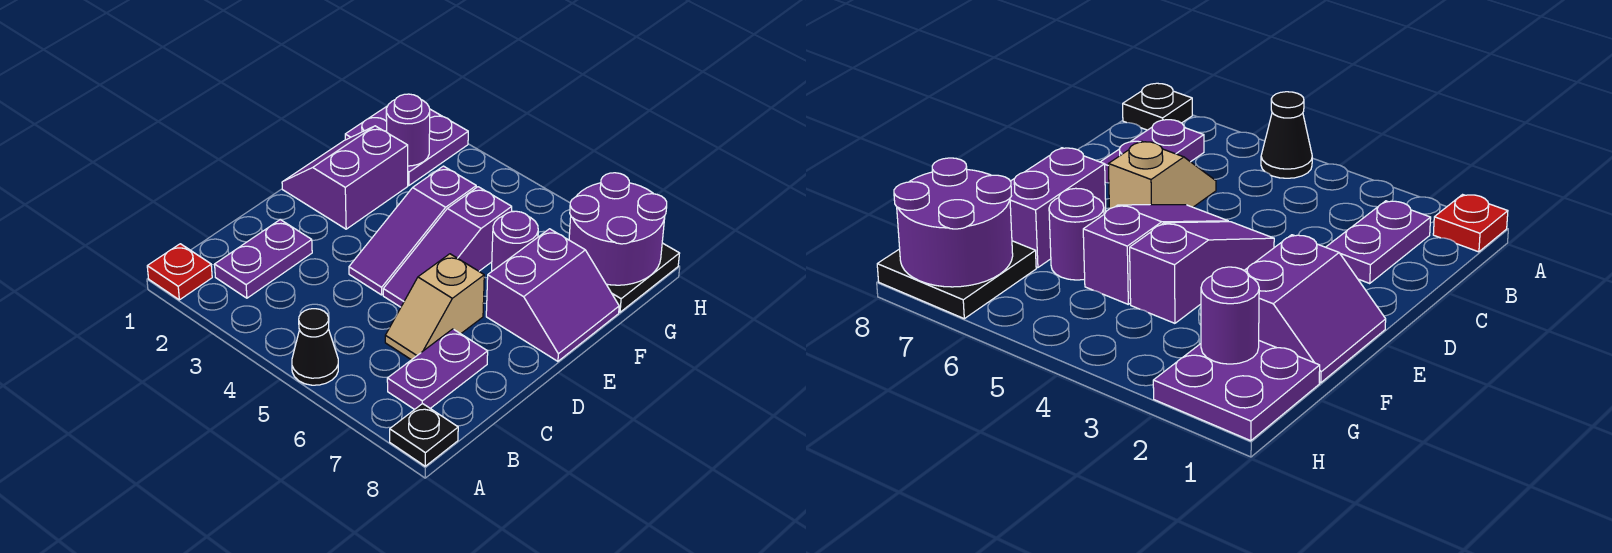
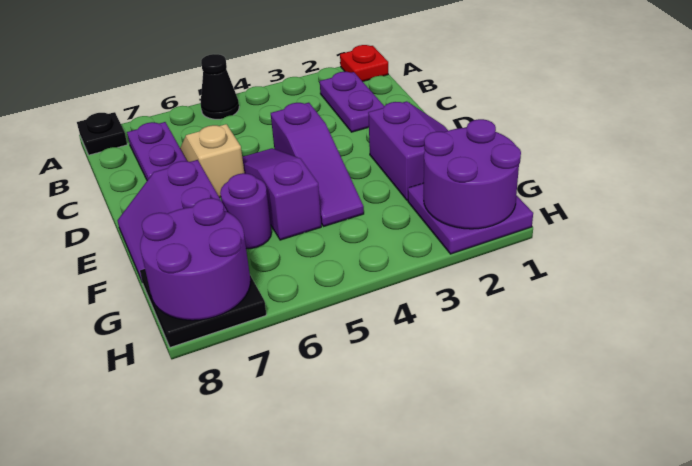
purple 1x3 slope [349,166,476,295] -> purple 1x3 slope turned to [271,103,364,226]
purple 1x1 round brick [386,94,430,166] -> purple 2x2 round brick [424,119,521,229]

